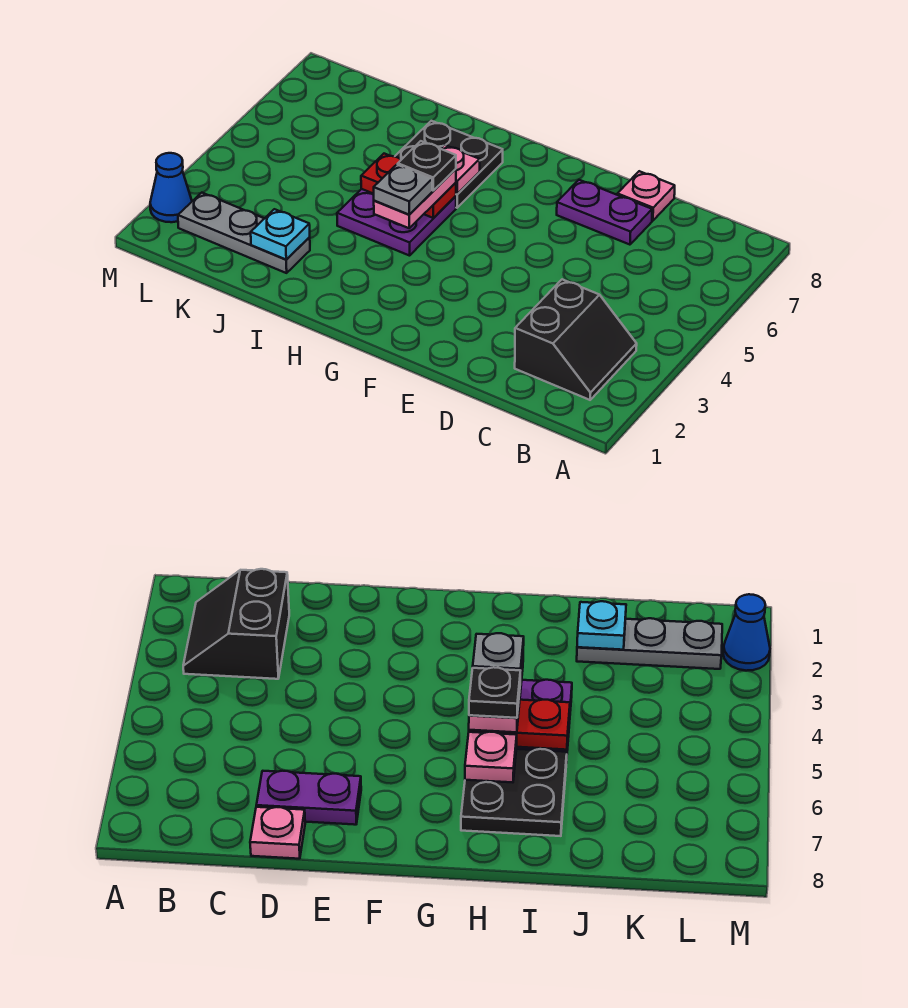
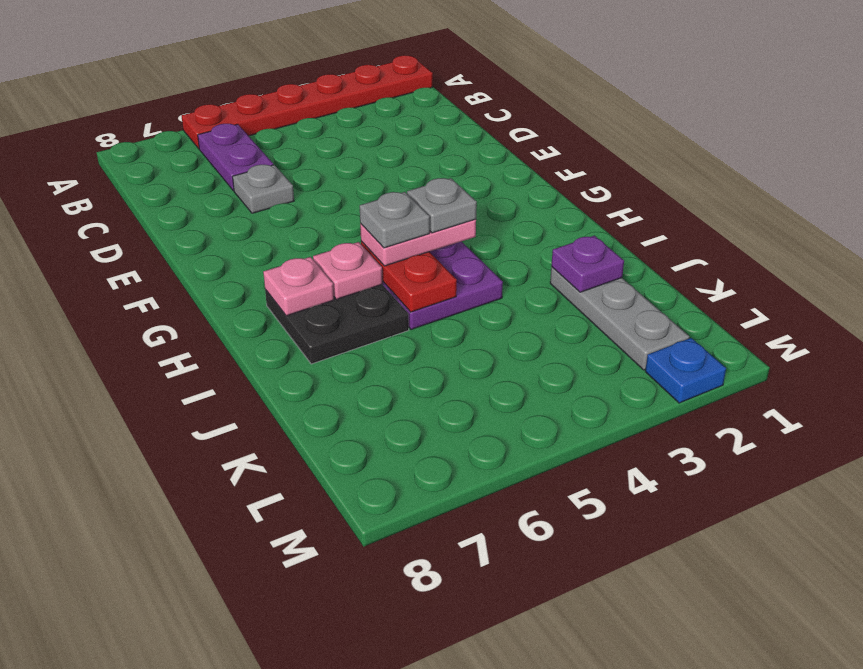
none -> red 1x6 plate [182,55,433,149]
black 2x2 slope [515,279,637,400] -> none
none -> grey 1x1 plate [233,165,294,213]
purple 1x2 plate [557,180,652,245] -> purple 1x2 plate moved to [198,124,273,191]
pink 1x1 plate [617,171,675,221] -> pink 1x1 plate moved to [263,257,334,316]
black 1x1 plate [398,141,456,191] -> grey 1x1 plate [360,192,430,248]
cyan 1x1 plate [251,209,310,260] -> purple 1x1 plate [551,236,624,292]
blue 1x1 cone [150,153,192,222] -> blue 1x1 plate [645,338,726,403]

